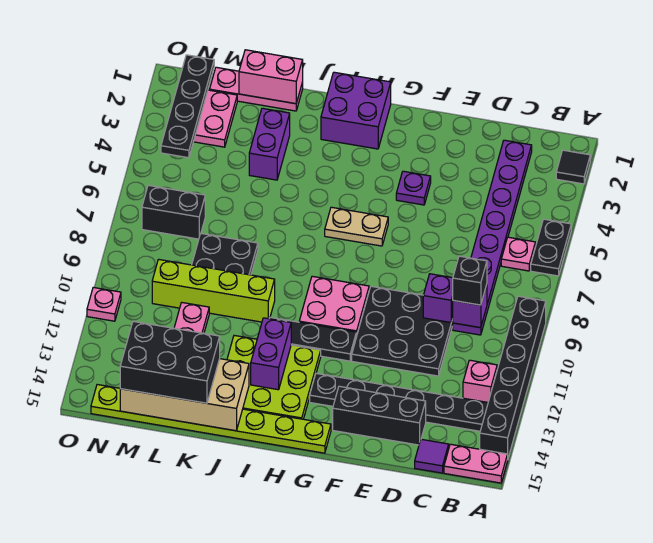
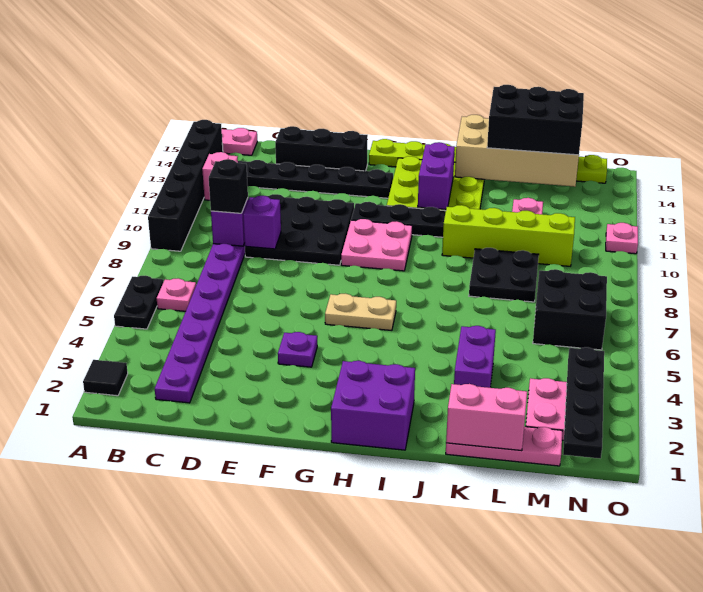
purple 1x1 tile [415,439,449,473] -> none
black 1x2 brick [142,185,205,239] -> black 2x2 brick [533,269,607,350]

